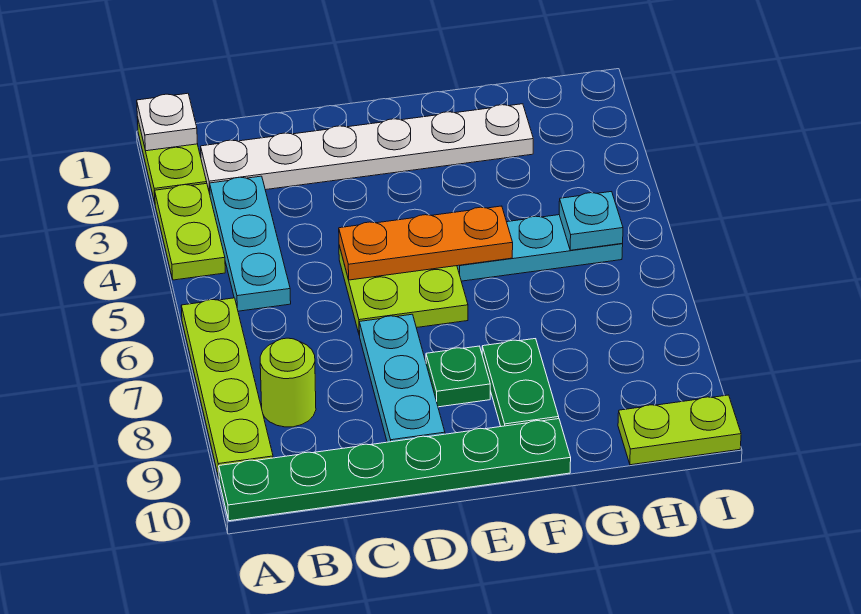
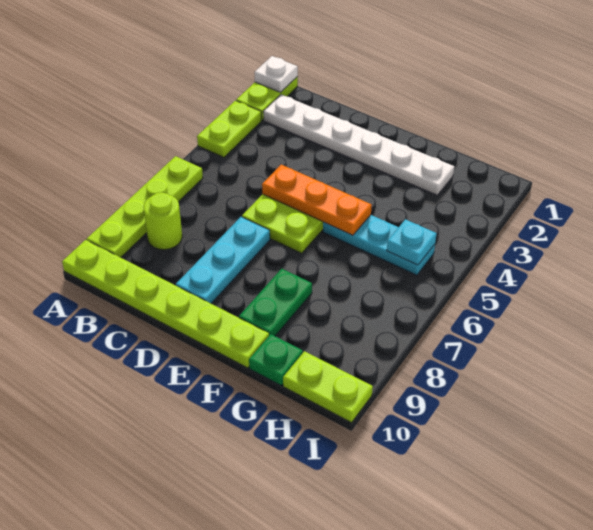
green 1x6 plate [219,419,571,521] -> lime 1x6 plate [62,240,269,368]
cyan 1x3 plate [210,176,291,311] -> none
green 1x1 plate [426,346,490,407] -> green 1x1 plate moved to [249,334,303,386]

